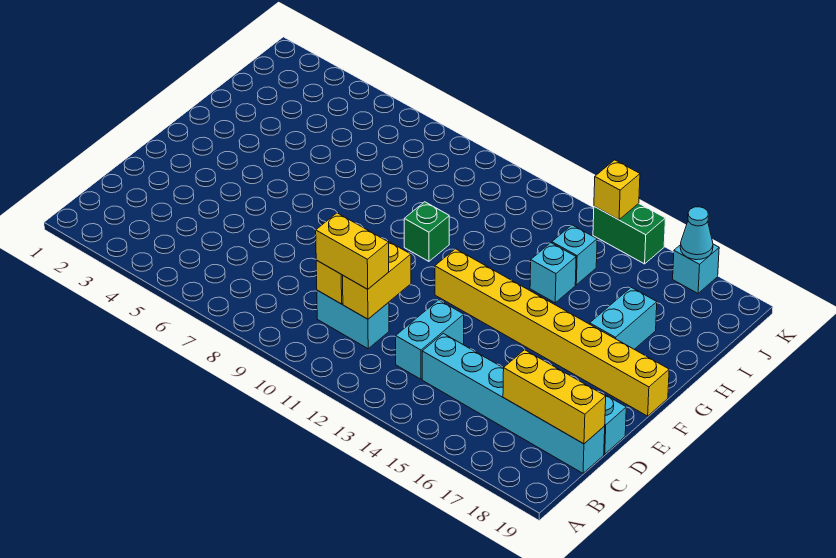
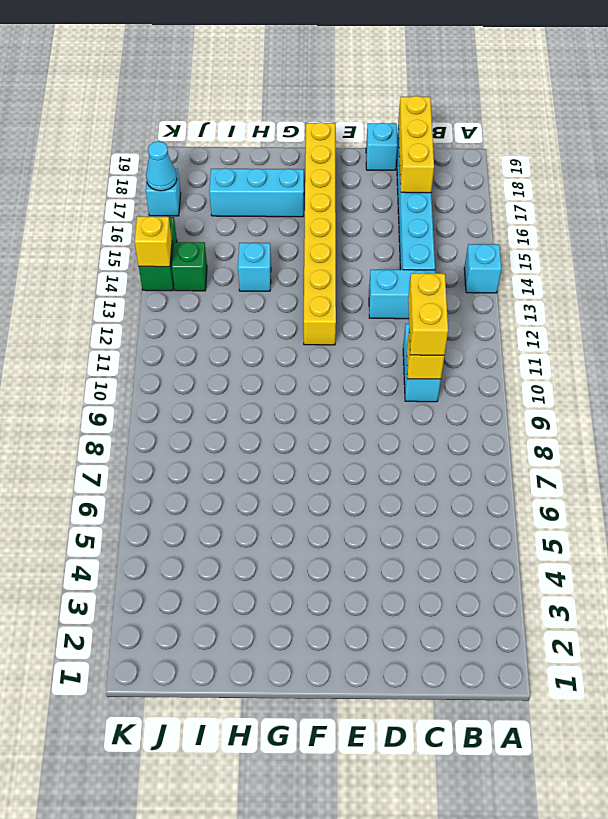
yellow 1x2 brick [343,240,411,319] -> none
green 1x1 brick [404,202,449,261] -> green 1x1 brick moved to [172,242,207,291]
cyan 1x2 brick [590,287,657,349] -> cyan 1x3 brick [209,168,304,217]
cyan 1x1 brick [552,225,597,285] -> cyan 1x1 brick moved to [464,244,501,293]

